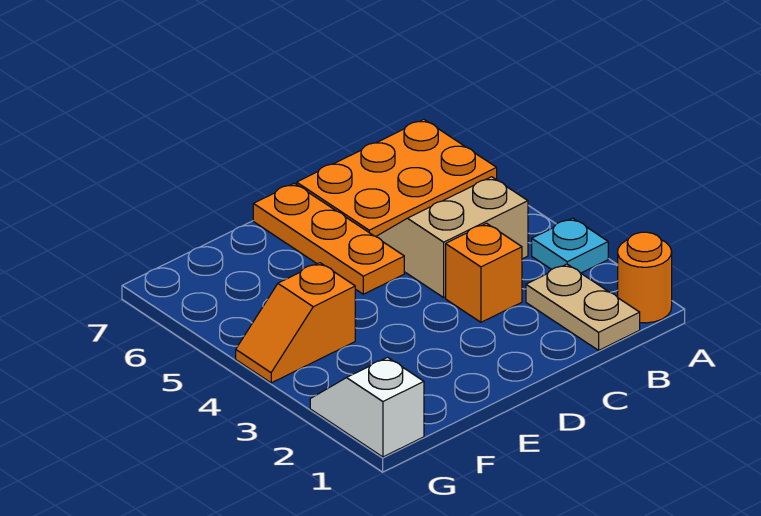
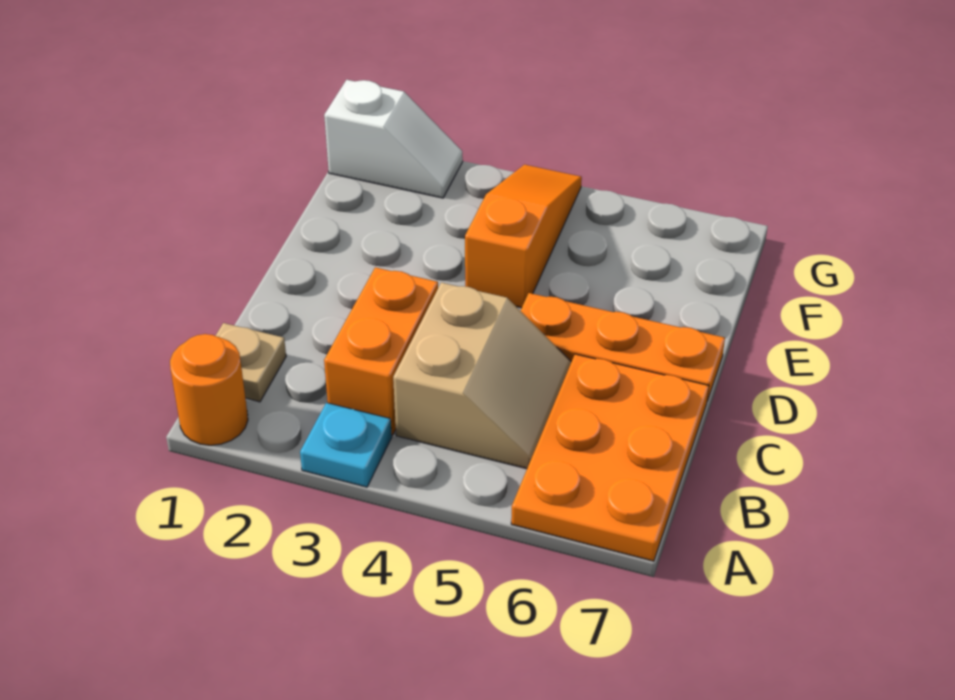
tan 1x2 plate [526,264,640,350] -> tan 1x1 plate [215,323,286,402]
orange 1x1 brick [446,223,522,322] -> orange 1x2 brick [324,267,438,435]
orange 1x2 slope [236,263,355,383] -> orange 1x3 slope [465,165,582,308]

